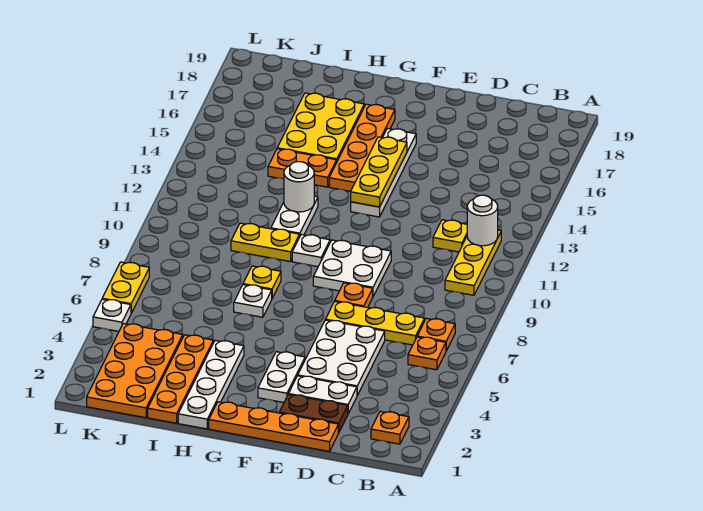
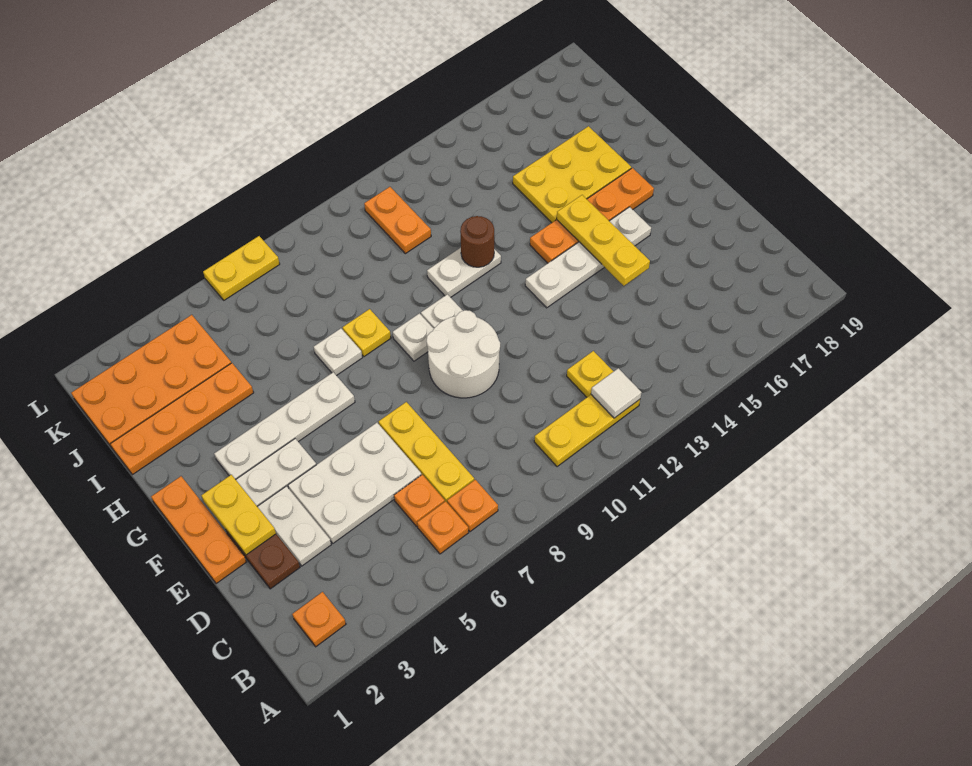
white 1x1 round brick [467,195,498,246] -> white 1x1 tile [591,368,642,418]
orange 1x4 plate [209,402,338,451] -> orange 1x3 plate [151,476,246,584]
orange 1x1 plate [335,283,373,308] -> orange 1x1 plate moved to [394,475,445,526]
white 2x2 plate [313,240,391,296] -> white 2x2 round brick [426,310,500,398]
yellow 1x3 plate [351,137,407,207] -> yellow 1x3 plate turned to [557,195,650,286]
white 1x4 plate [178,340,244,429] -> white 1x4 plate moved to [214,372,355,479]
yellow 1x2 plate [231,223,300,262] -> yellow 1x2 plate moved to [201,475,276,555]
white 1x1 round brick [284,162,314,212] -> brown 1x1 round brick [460,216,494,267]
orange 1x2 plate [268,149,337,187] -> orange 1x2 plate moved to [364,187,431,254]
white 1x1 plate [93,299,131,331] -> white 1x1 plate moved to [393,313,434,361]

